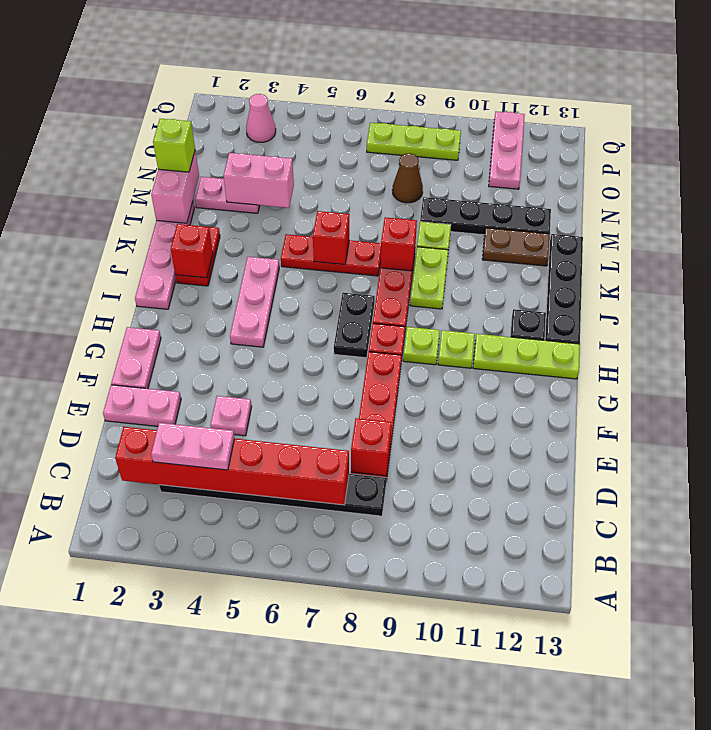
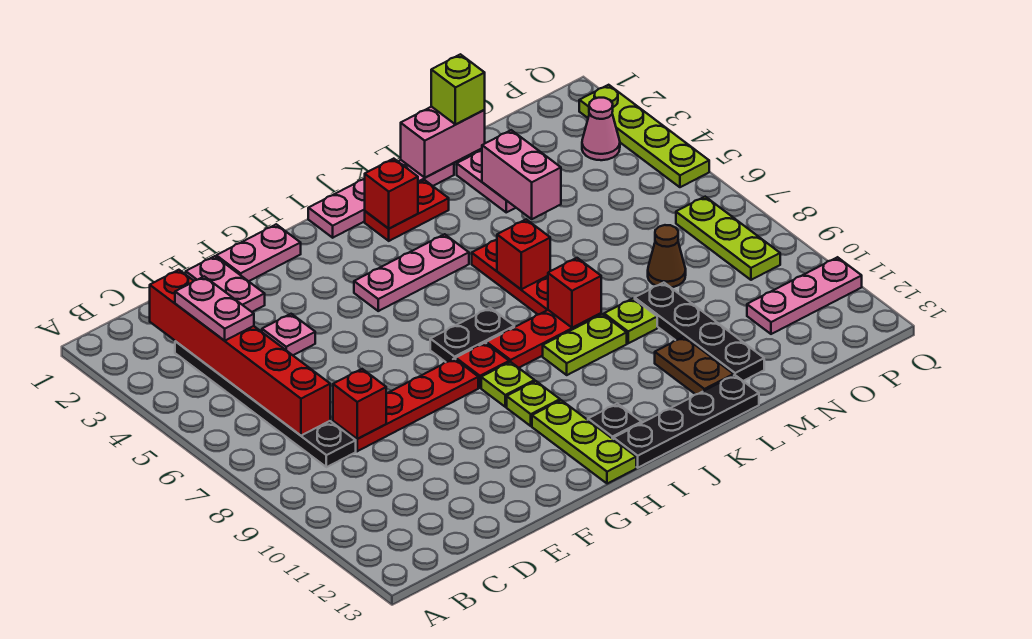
none -> lime 1x4 plate [579,85,709,187]

